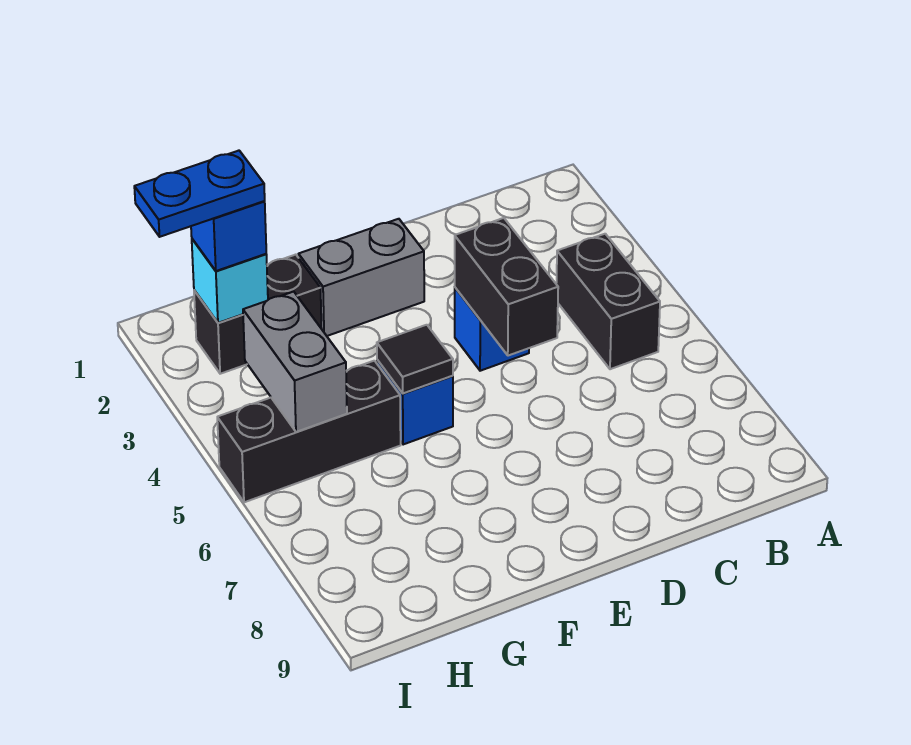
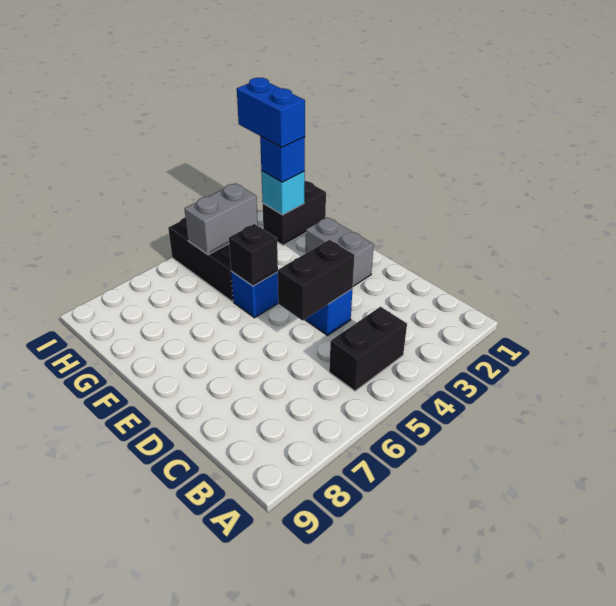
black 1x1 tile [377,325,453,393] -> black 1x1 brick [229,224,278,286]
black 1x2 brick [194,255,322,374] -> black 1x2 brick turned to [263,181,326,245]
blue 1x2 plate [134,151,265,237] -> blue 1x2 brick [237,78,305,147]

